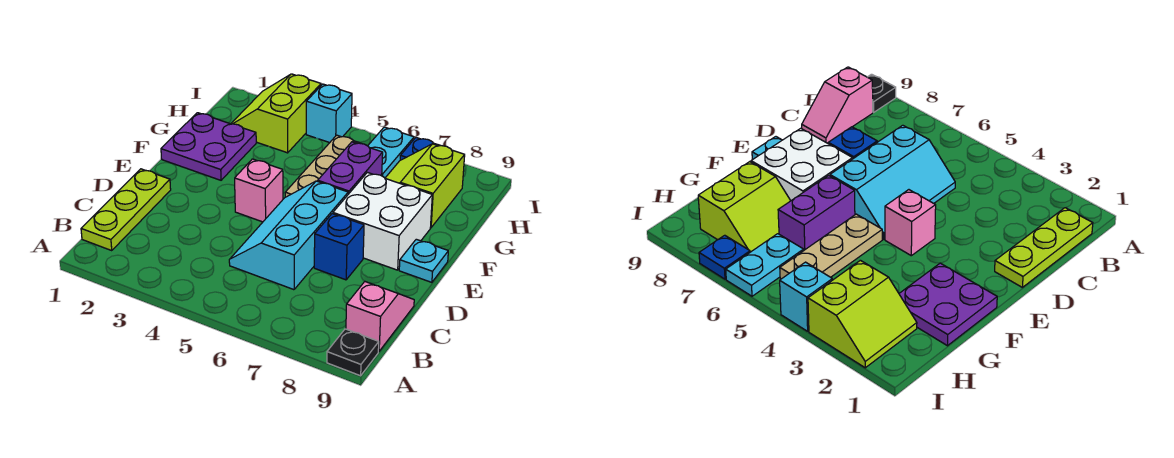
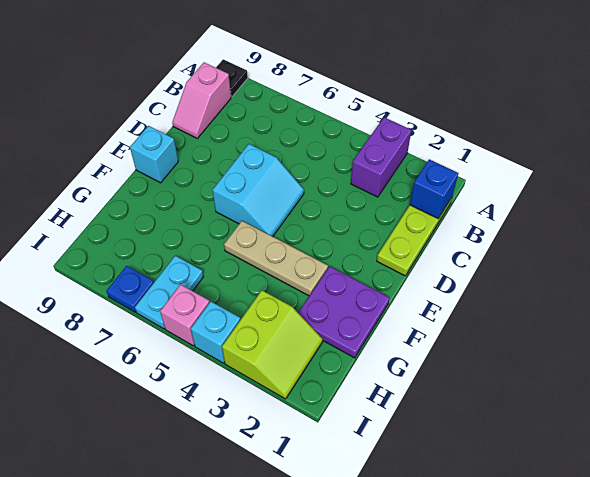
cyan 2x3 slope [229,181,348,290] -> cyan 2x2 slope [213,144,304,236]
blue 1x1 brick [314,214,364,280] -> blue 1x1 brick moved to [410,159,458,218]
pink 1x1 brick [235,159,283,222] -> pink 1x1 brick moved to [160,284,210,346]
white 2x2 brick [333,172,432,270] -> none
cyan 1x1 plate [399,239,448,282] -> cyan 1x1 brick [130,126,178,183]
tan 1x3 plate [285,135,361,197] -> tan 1x3 plate turned to [224,221,328,296]
purple 1x2 brick [318,142,383,194] -> purple 1x2 brick moved to [351,117,411,197]
lime 2x2 slope [385,144,465,228] -> none

